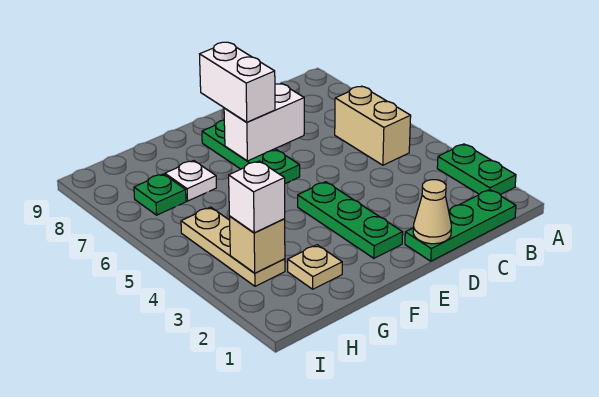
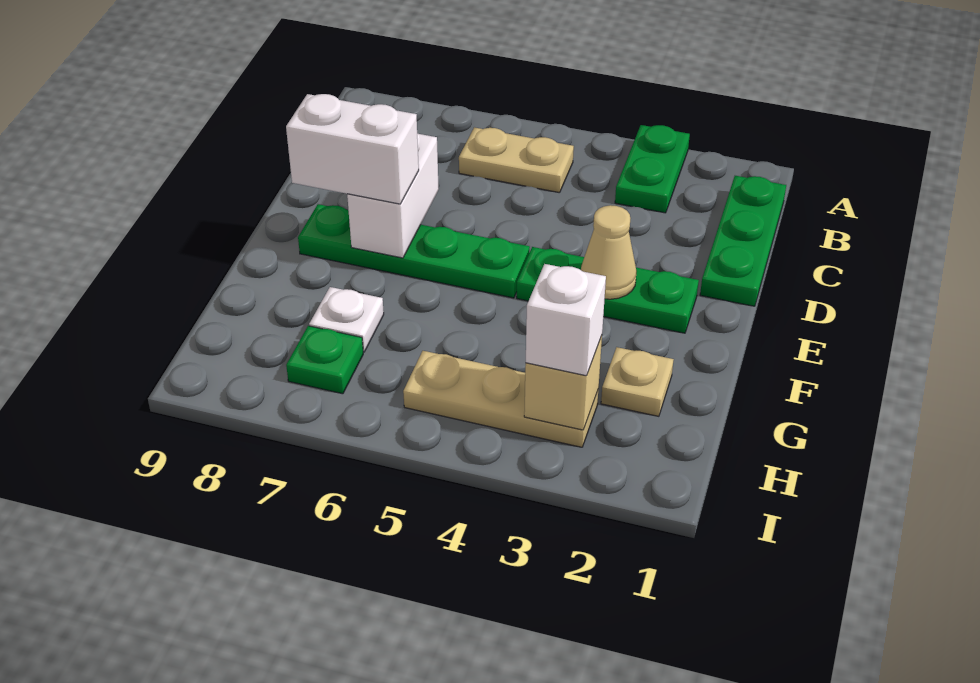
green 1x2 plate [437,144,516,195] -> green 1x2 plate turned to [615,125,690,213]
tan 1x2 brick [335,86,411,165] -> tan 1x2 plate [459,127,574,193]
tan 1x1 cone [413,180,451,244] -> tan 1x1 cone moved to [581,205,637,299]
green 1x3 plate [202,120,300,184] -> green 1x4 plate [298,204,530,298]

